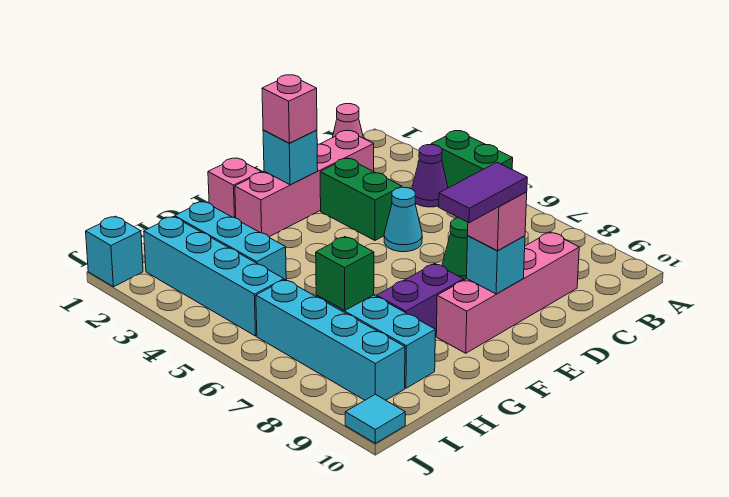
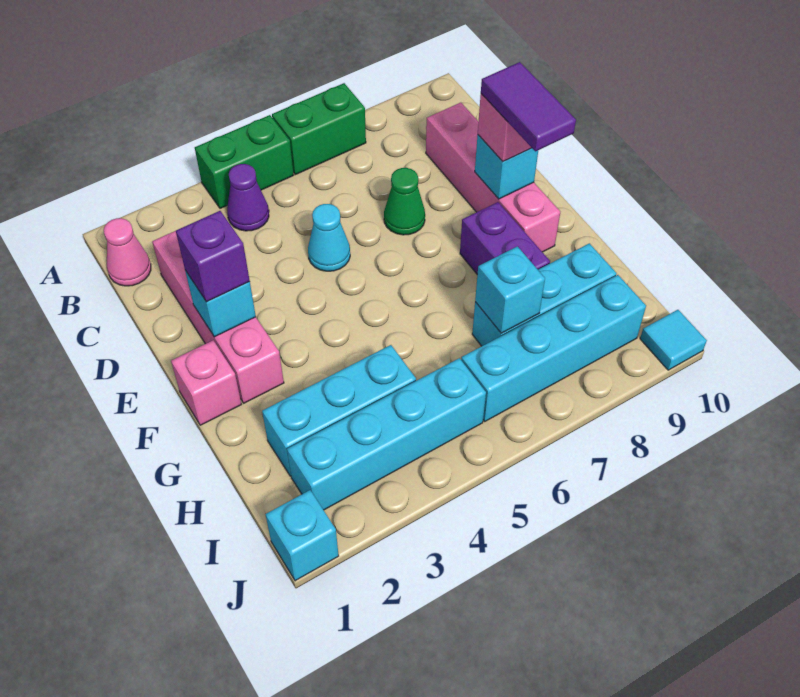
green 1x2 brick [320,158,402,240] -> green 1x2 brick moved to [272,83,366,175]
pink 1x1 brick [262,75,317,143] -> purple 1x1 brick [176,211,250,302]
green 1x1 brick [316,237,374,311] -> cyan 1x1 brick [475,246,545,333]

